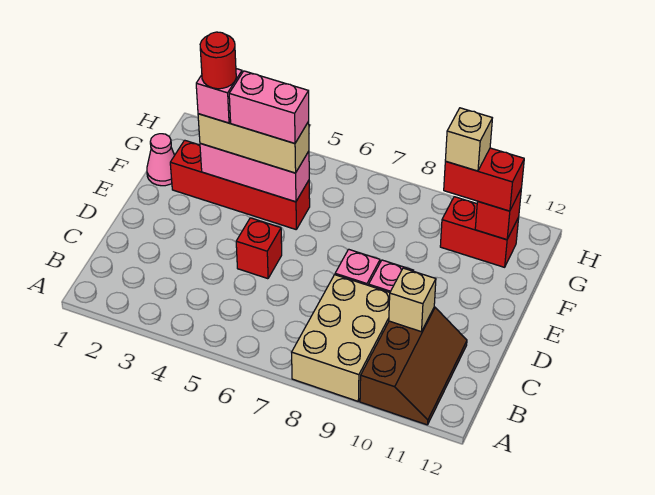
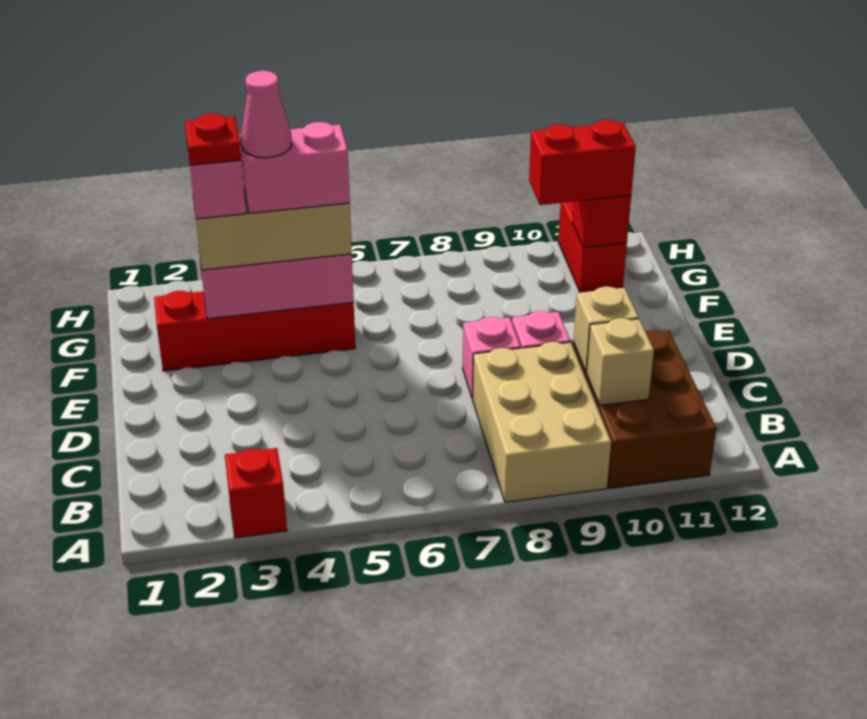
brown 2x3 slope [360,307,467,425] -> brown 2x3 brick [573,330,716,488]
red 1x1 brick [236,218,282,279] -> red 1x1 brick moved to [225,448,287,538]
pink 1x1 cone [147,134,175,186] -> pink 1x1 cone moved to [241,71,292,158]
red 1x1 round brick [200,32,236,89] -> red 1x1 plate [185,114,241,165]
red 1x2 brick [440,197,519,267] -> red 1x2 brick turned to [558,202,627,293]
tan 1x1 brick [445,108,492,171] -> tan 1x1 brick moved to [586,318,654,405]

